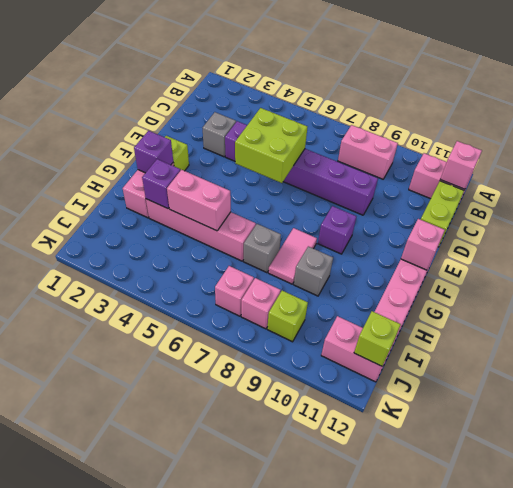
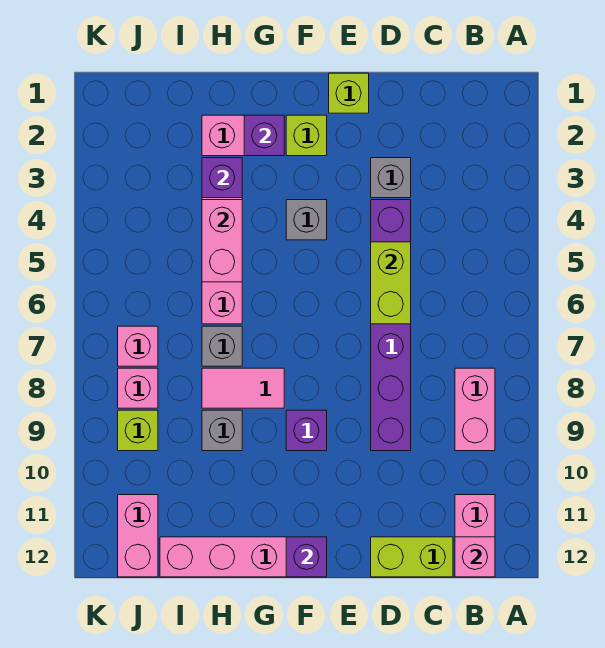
lime 2x2 brick [235,108,307,183] -> lime 1x2 brick [371,242,411,324]
none -> grey 1x1 brick [286,200,327,240]
pink 1x1 brick [401,219,445,270] -> purple 1x1 brick [286,537,327,577]
lime 1x1 brick [354,311,401,366] -> lime 1x1 brick moved to [329,73,369,113]

